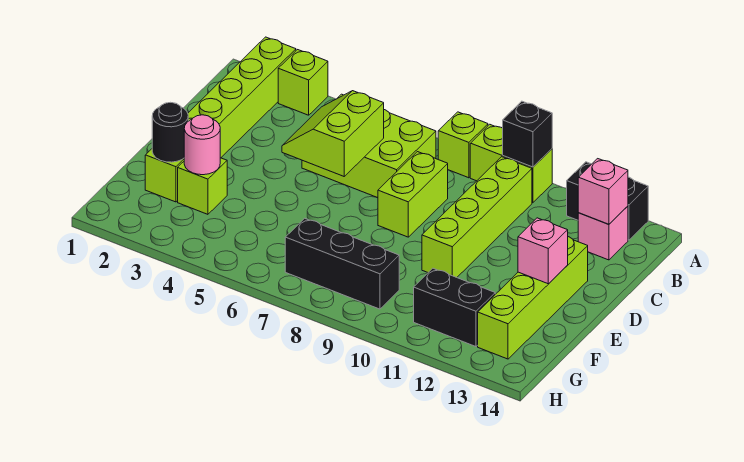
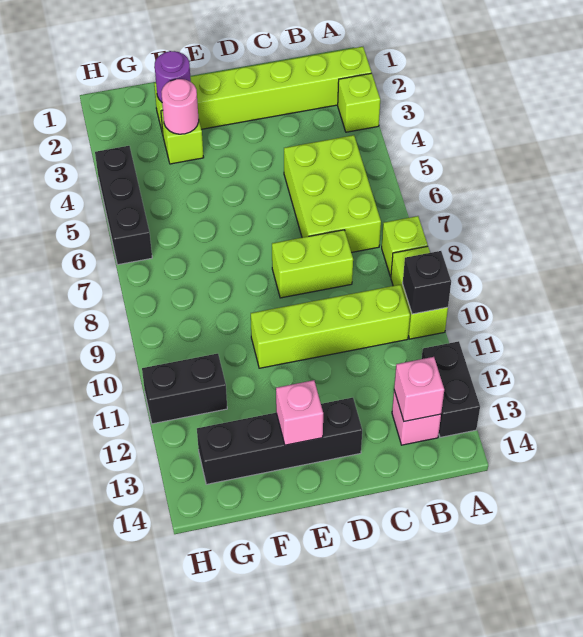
lime 2x2 slope [282,91,384,176] -> none
lime 1x4 brick [478,237,588,359] -> black 1x4 brick [197,398,362,484]
black 1x1 round brick [152,102,188,162] -> purple 1x1 round brick [155,51,191,102]
black 1x3 brick [285,218,399,309] -> black 1x3 brick moved to [95,146,152,265]
black 1x2 brick [414,268,495,347] -> black 1x2 brick turned to [142,354,227,424]

